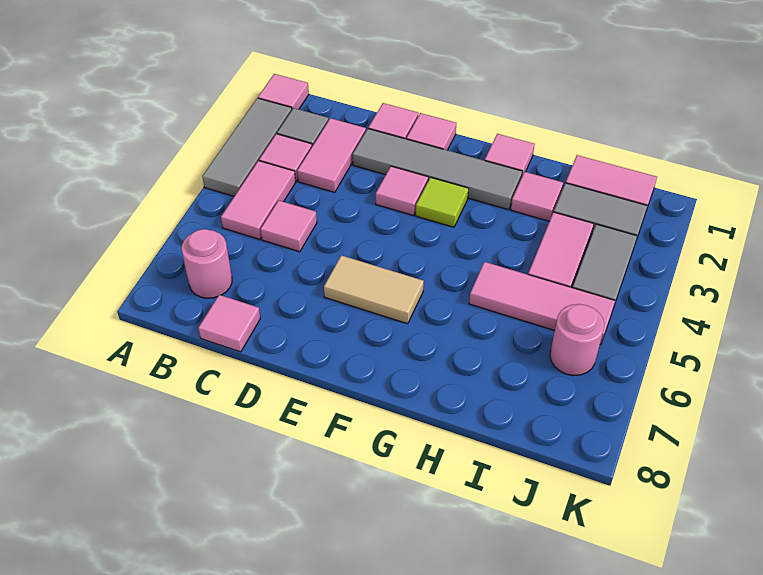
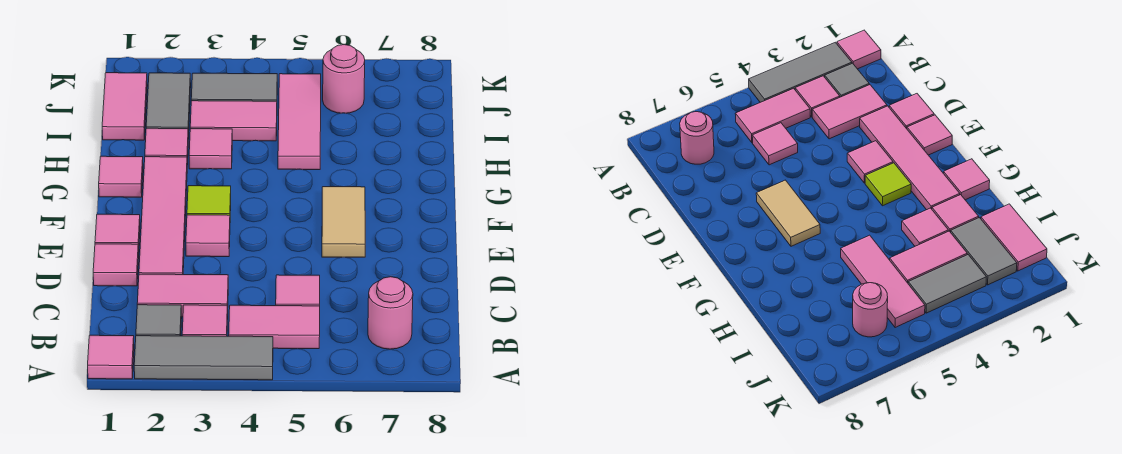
pink 1x1 tile [198,295,260,352] -> pink 1x1 tile moved to [189,129,232,169]
grey 1x4 tile [353,129,522,210] -> pink 1x4 tile [139,157,187,275]

